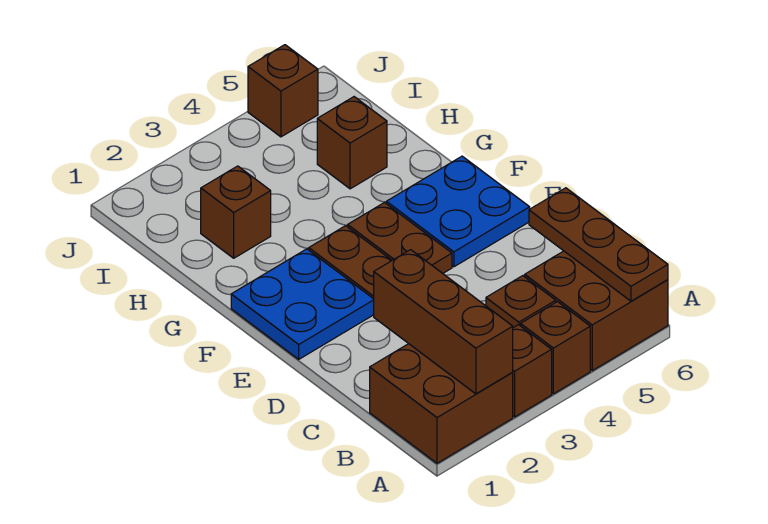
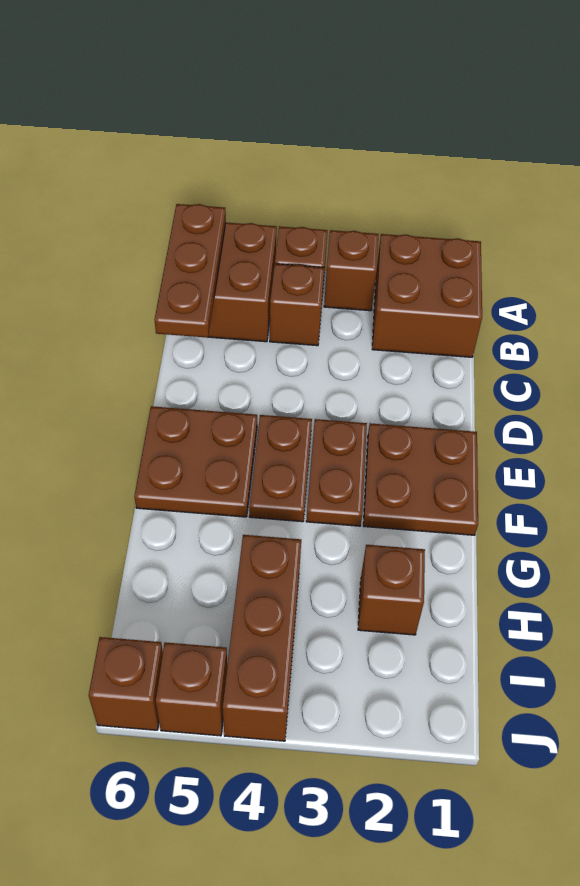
brown 1x3 brick [374,250,513,394] -> brown 1x3 brick moved to [223,535,301,741]
blue 2x2 plate [231,249,374,359] -> brown 2x2 plate [363,423,478,535]
blue 2x2 plate [386,156,530,267] -> brown 2x2 plate [134,406,257,517]
brown 1x1 brick [317,97,387,189] -> brown 1x1 brick moved to [89,637,163,730]

